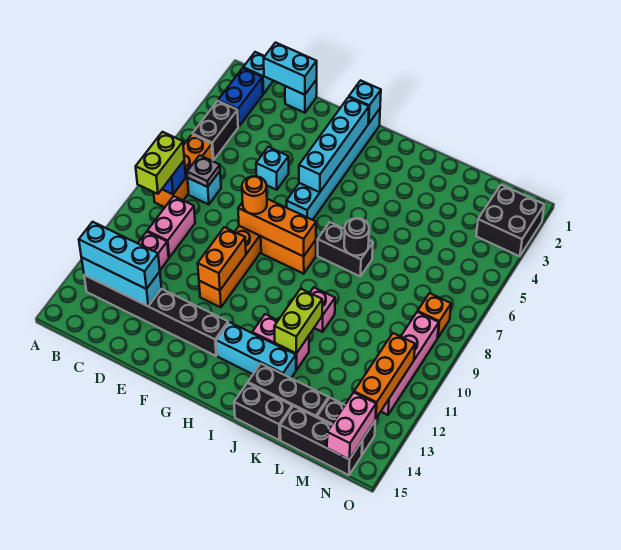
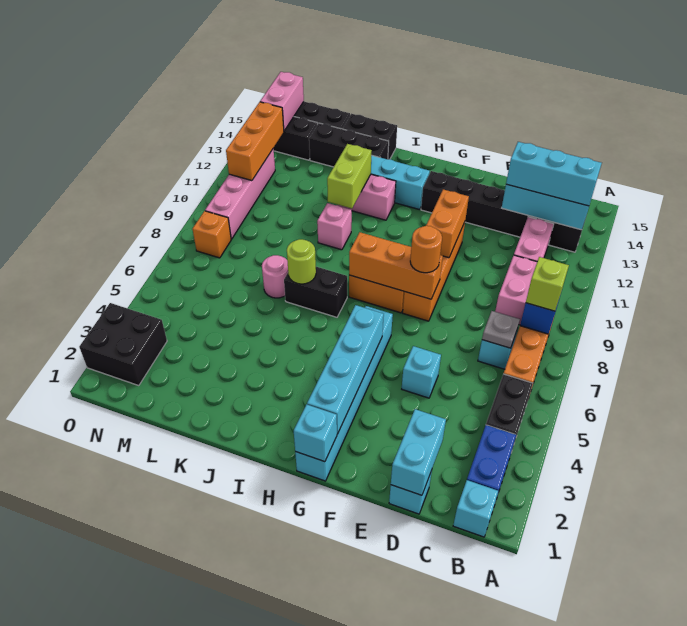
lime 1x2 brick [136,132,184,194] -> lime 1x1 brick [526,257,569,311]
cyan 1x2 brick [264,43,317,95] -> cyan 1x2 brick turned to [391,409,446,495]
black 1x1 round brick [344,218,369,256] -> lime 1x1 round brick [287,239,316,284]
none -> pink 1x1 round brick [262,255,288,298]

